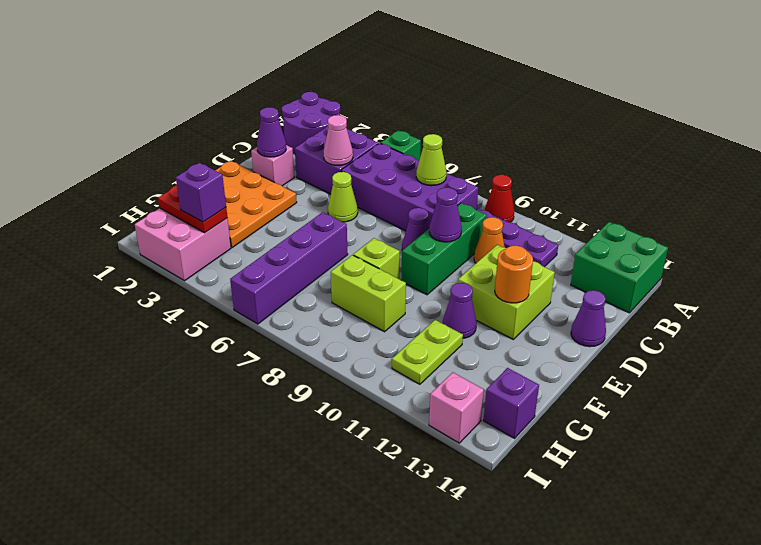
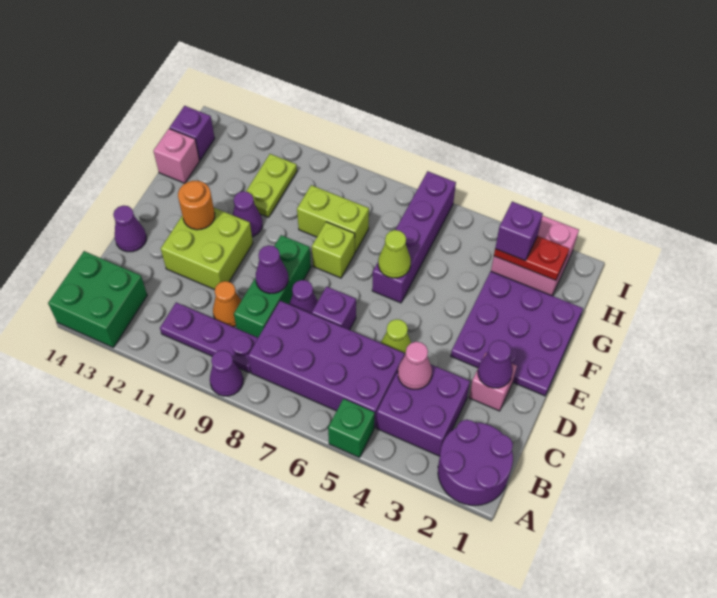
red 1x1 cone [485,175,514,222] -> purple 1x1 cone [210,350,243,396]
lime 1x1 cone [416,134,447,186] -> lime 1x1 cone moved to [378,230,411,278]
none -> purple 1x1 brick [312,287,356,330]
orange 3x3 plate [215,161,297,247] -> purple 3x3 plate [451,272,583,396]
pink 1x1 brick [429,373,484,443] -> pink 1x1 brick moved to [154,129,200,183]

